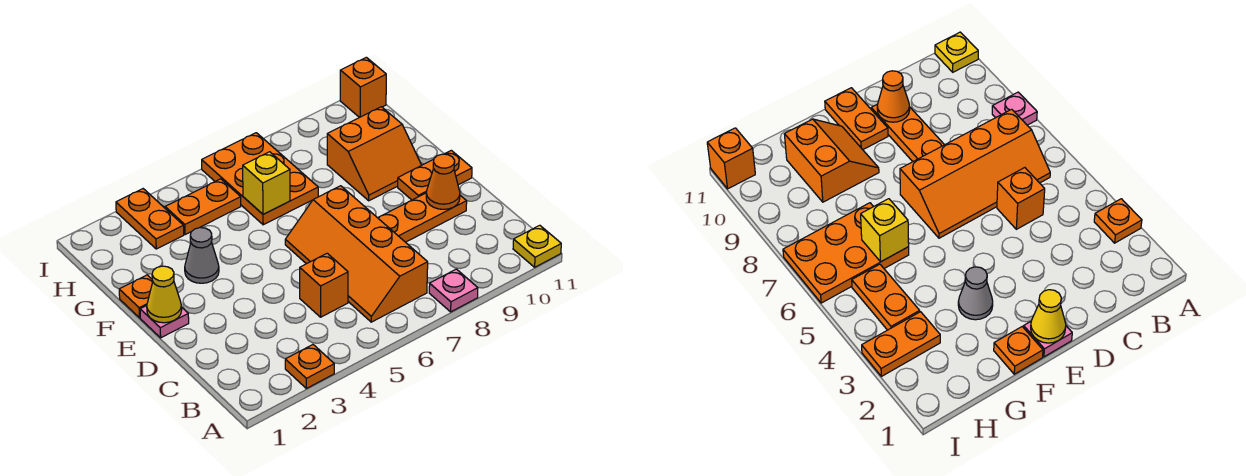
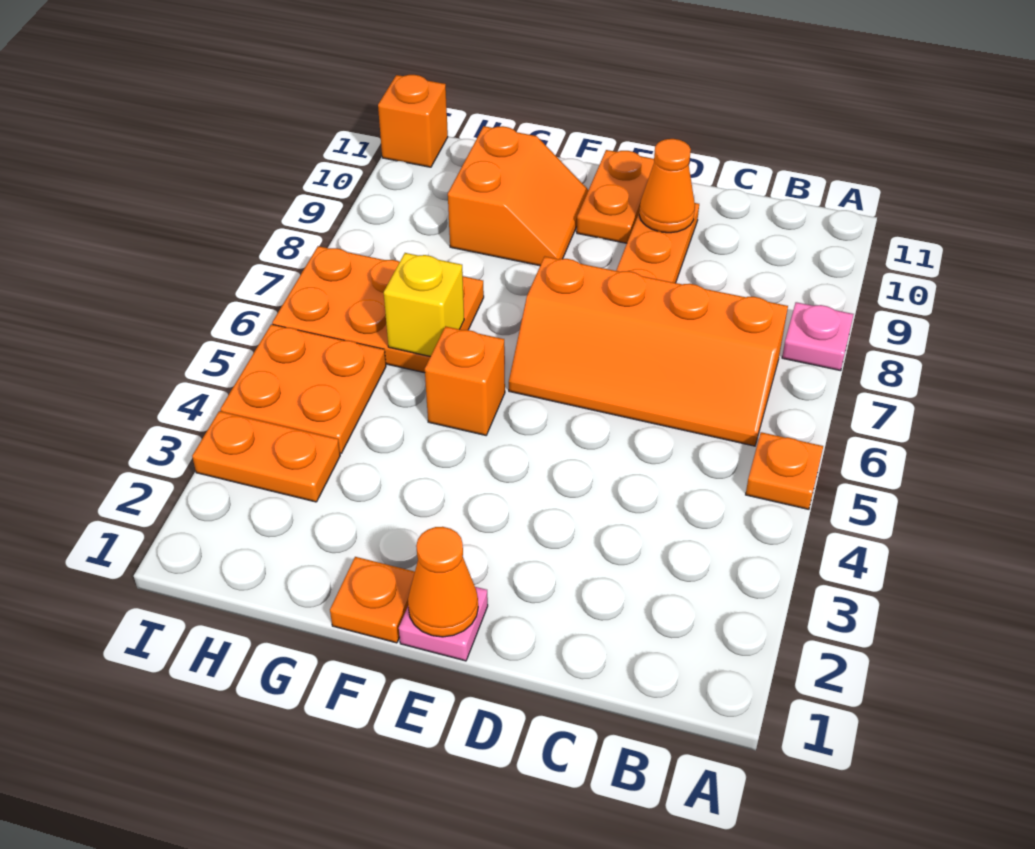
orange 1x1 plate [285,345,334,388] -> orange 1x1 plate moved to [746,432,823,509]
yellow 1x1 plate [513,225,561,267] -> none
orange 1x1 brick [300,253,348,317] -> orange 1x1 brick moved to [425,326,505,435]
yellow 1x1 cone [147,266,182,323] -> orange 1x1 cone [408,527,478,637]
grey 1x1 cone [185,228,219,283] -> none
orange 1x2 plate [165,179,241,235] -> orange 2x2 plate [220,324,386,453]

